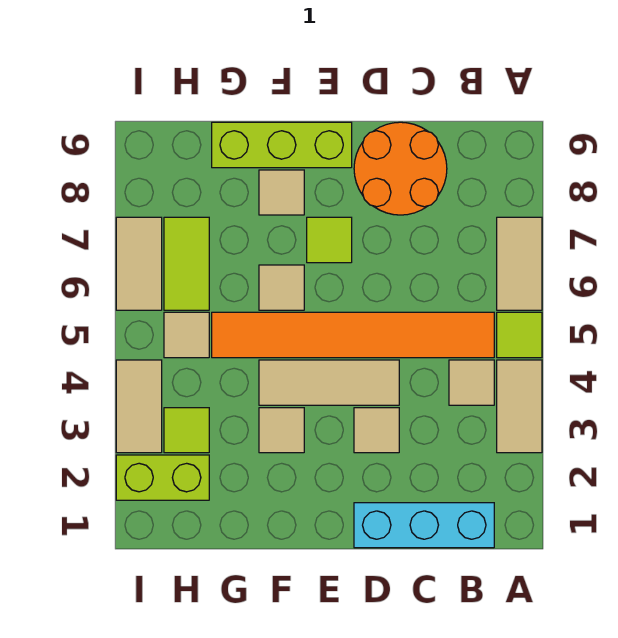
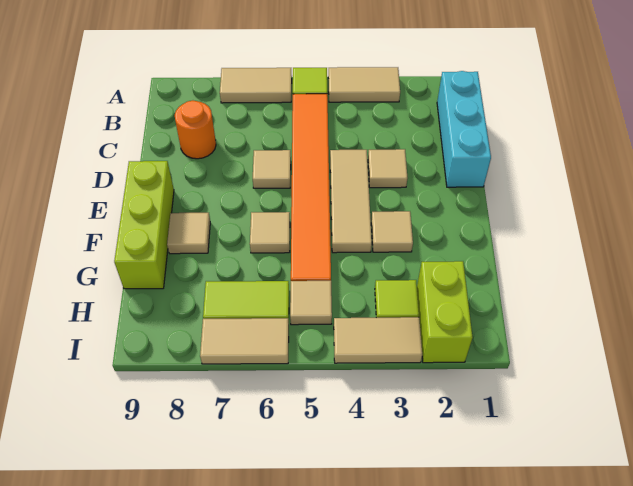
tan 1x1 tile [449,360,494,405] -> tan 1x1 tile moved to [253,150,291,188]
orange 2x2 round brick [354,122,447,215] -> orange 1x1 round brick [175,101,216,159]
lime 1x1 tile [307,217,352,263] -> none

